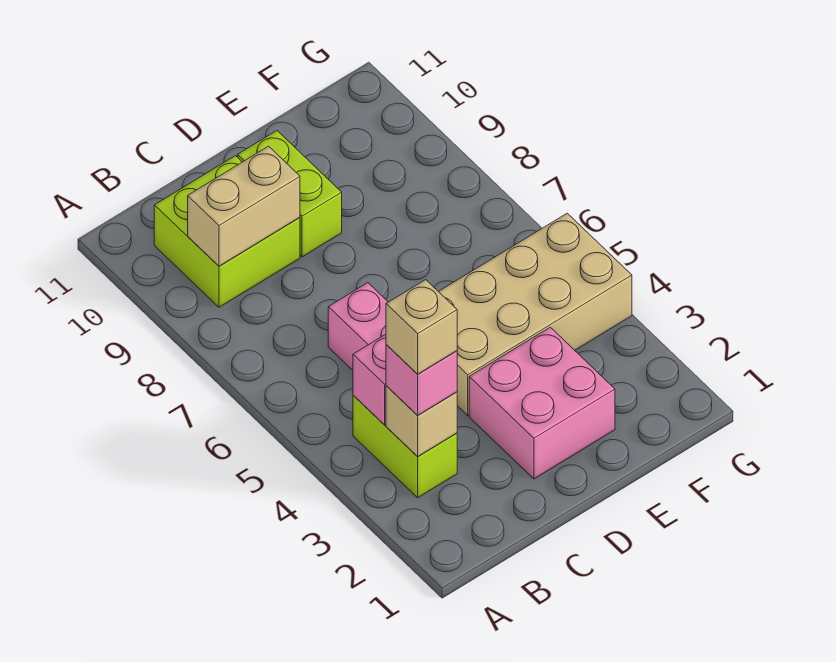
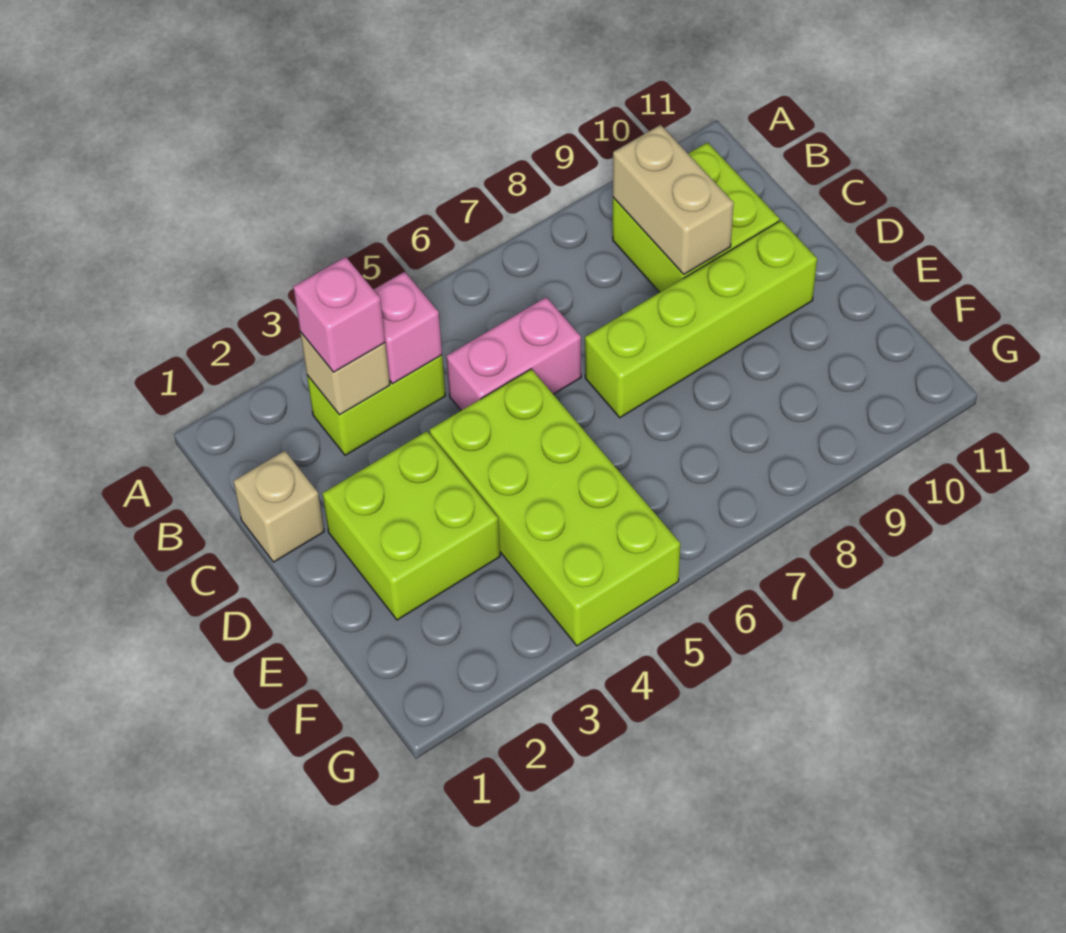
tan 1x1 brick [386,280,457,374] -> tan 1x1 brick moved to [233,451,324,562]
pink 2x2 brick [469,327,615,479] -> lime 2x2 brick [323,431,500,620]
tan 2x4 brick [438,213,632,415] -> lime 2x4 brick [430,369,680,646]
lime 1x2 brick [238,131,342,257] -> lime 1x4 brick [585,221,817,418]

